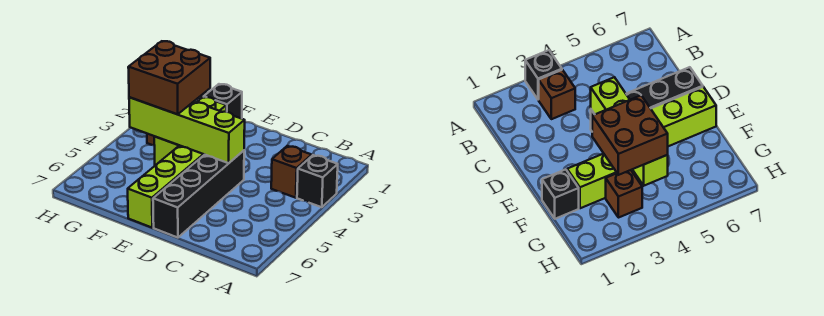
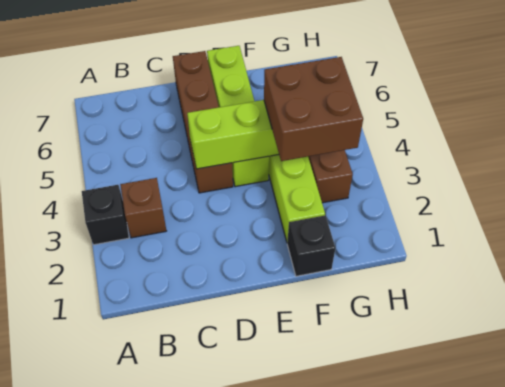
black 1x4 brick [153,151,244,238] -> brown 1x4 brick [173,51,233,193]

